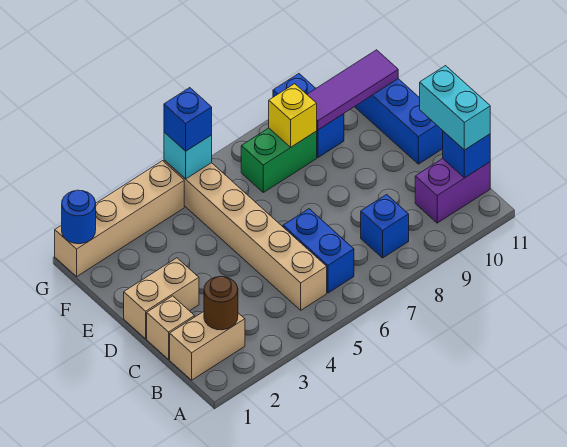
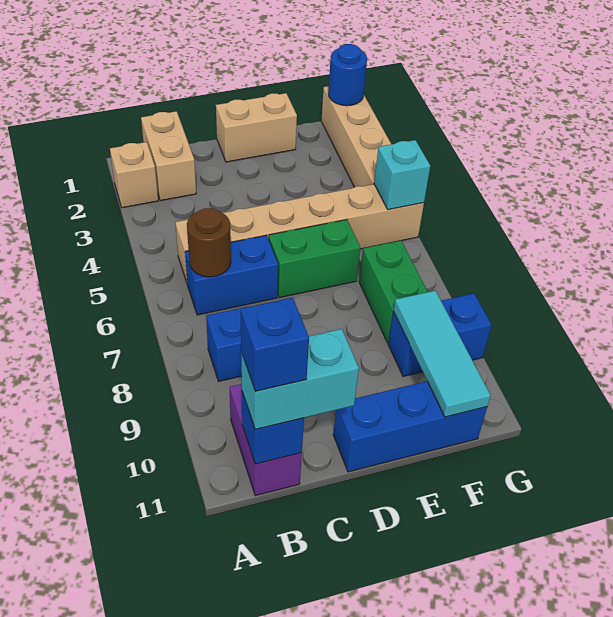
brown 1x1 round brick [204,277,238,330] -> brown 1x1 round brick moved to [187,208,231,277]
tan 1x1 brick [147,296,195,359] -> tan 1x1 brick moved to [110,142,158,208]
tan 1x2 brick [124,258,199,339] -> tan 1x2 brick turned to [216,93,297,162]
none -> green 1x2 brick [269,220,360,298]
yellow 1x1 brick [269,84,317,147] -> none
purple 1x3 tile [307,50,398,130] -> cyan 1x3 tile [394,291,491,417]
blue 1x1 brick [164,88,212,151] -> blue 1x1 brick moved to [241,297,309,391]

